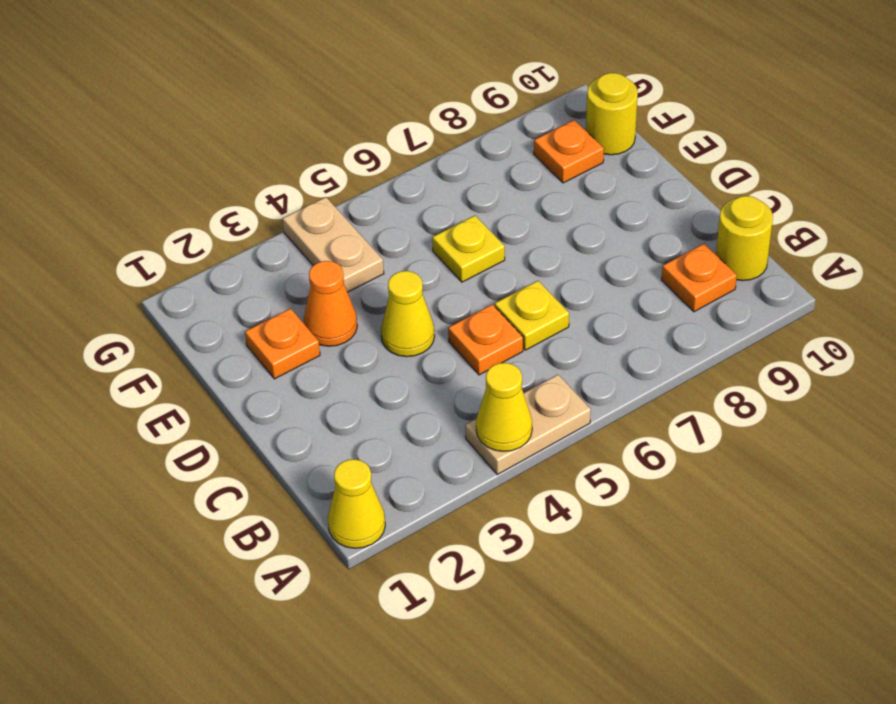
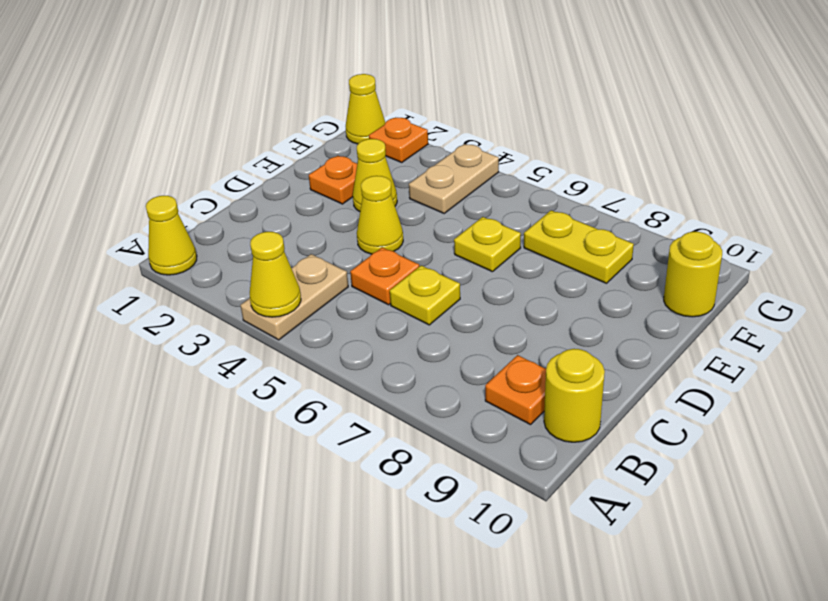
tan 1x2 plate [465,375,591,475] -> tan 1x2 plate turned to [240,254,348,340]
orange 1x1 cone [304,261,357,346] -> yellow 1x1 cone [353,139,397,212]
none -> yellow 1x2 plate [524,210,634,283]
orange 1x1 plate [534,120,604,183] -> orange 1x1 plate moved to [369,118,428,162]
none -> yellow 1x1 cone [346,74,385,144]

